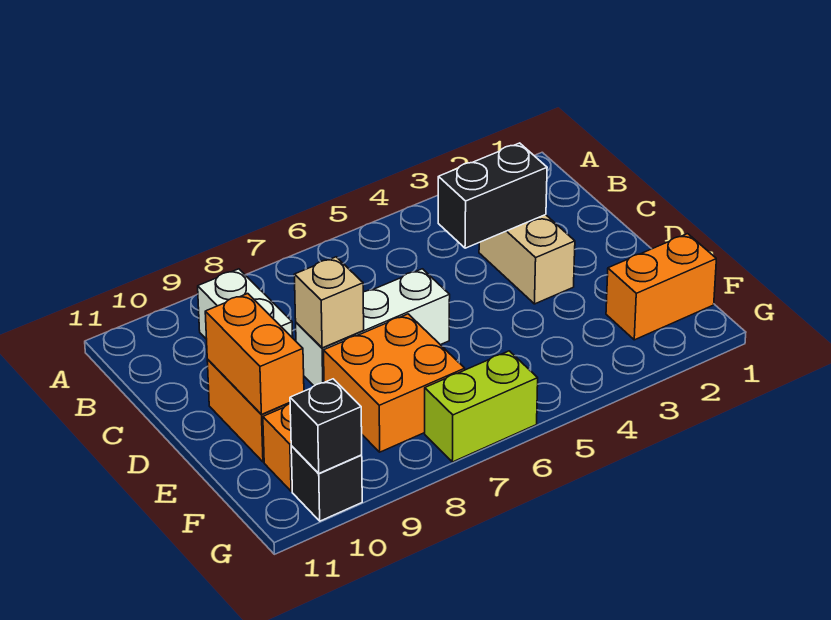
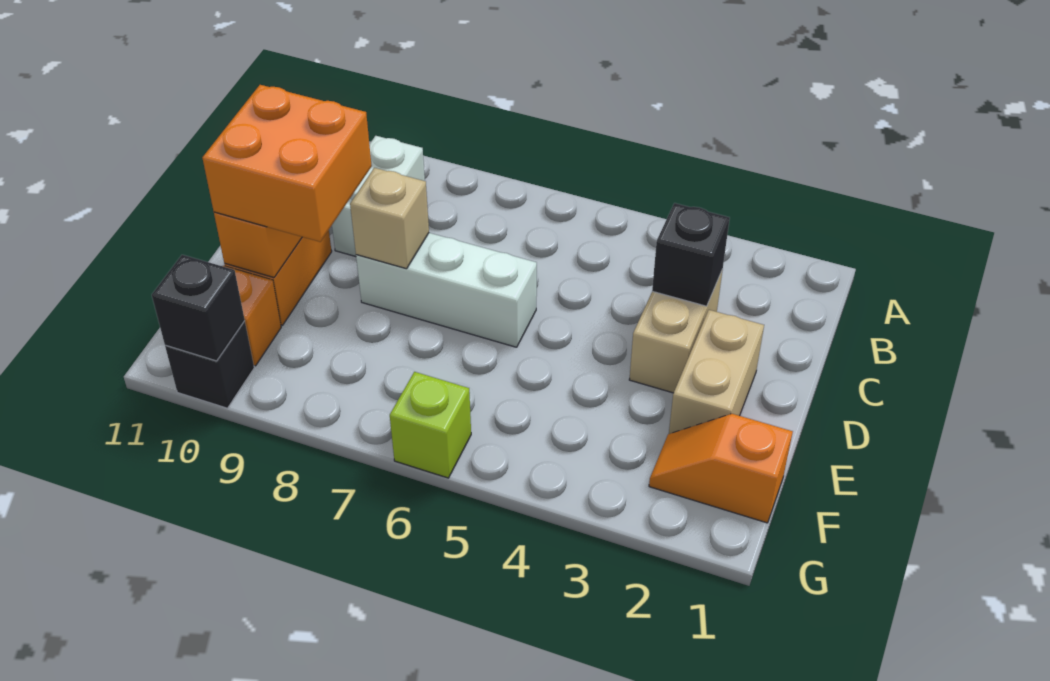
black 1x2 brick [438,143,547,248] -> black 1x1 brick [652,203,730,306]
none -> tan 1x2 brick [669,310,764,434]
orange 2x2 brick [324,314,465,452] -> orange 2x2 brick moved to [202,85,372,242]
orange 1x2 brick [606,234,716,340] -> orange 1x2 slope [649,414,793,523]
lime 1x2 brick [425,351,538,462] -> lime 1x1 brick [390,372,471,478]

